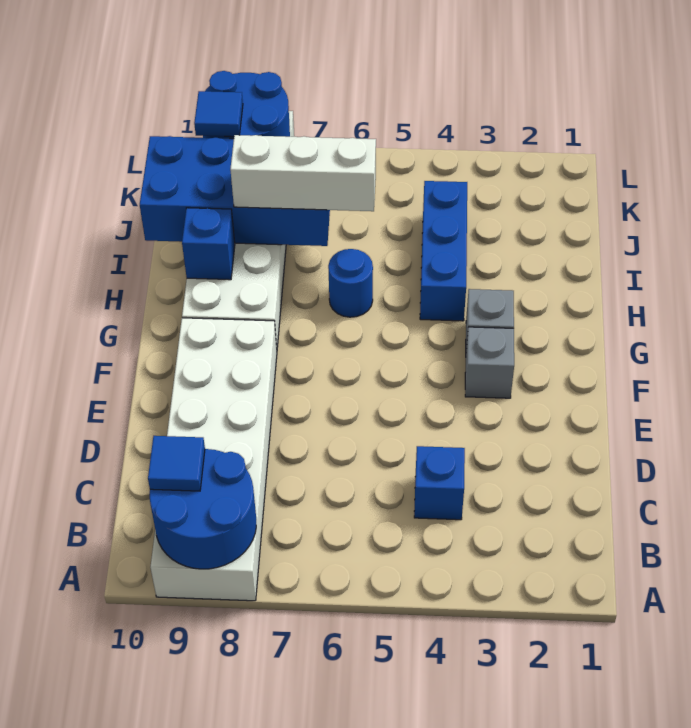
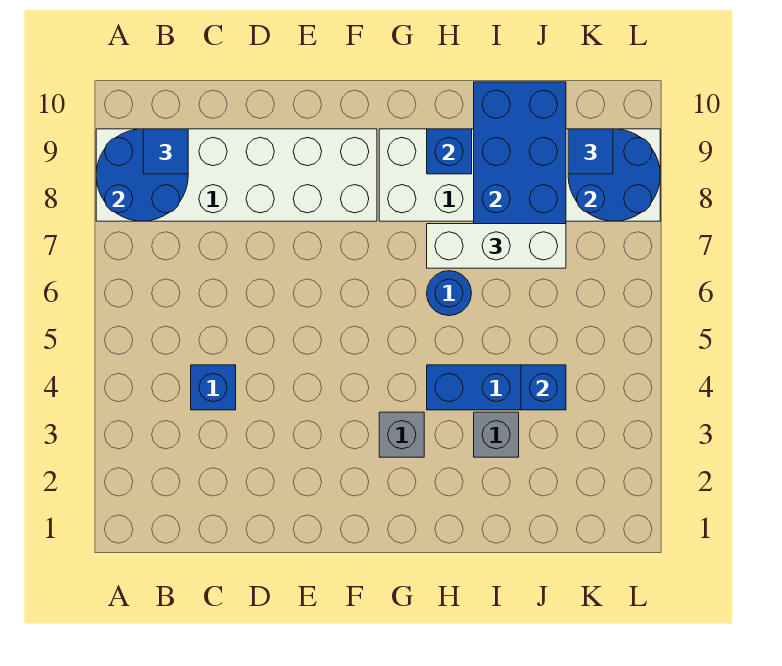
grey 1x1 brick [465,327,514,398] -> grey 1x1 brick moved to [474,412,519,457]
white 1x3 brick [230,135,376,211] -> white 1x3 brick turned to [427,224,566,268]
none -> blue 1x1 brick [521,365,566,410]

